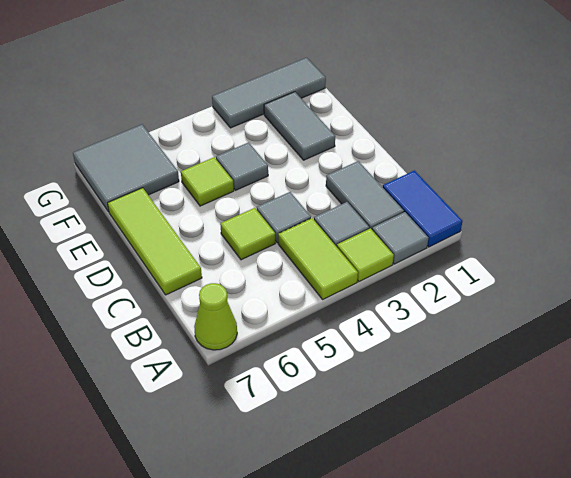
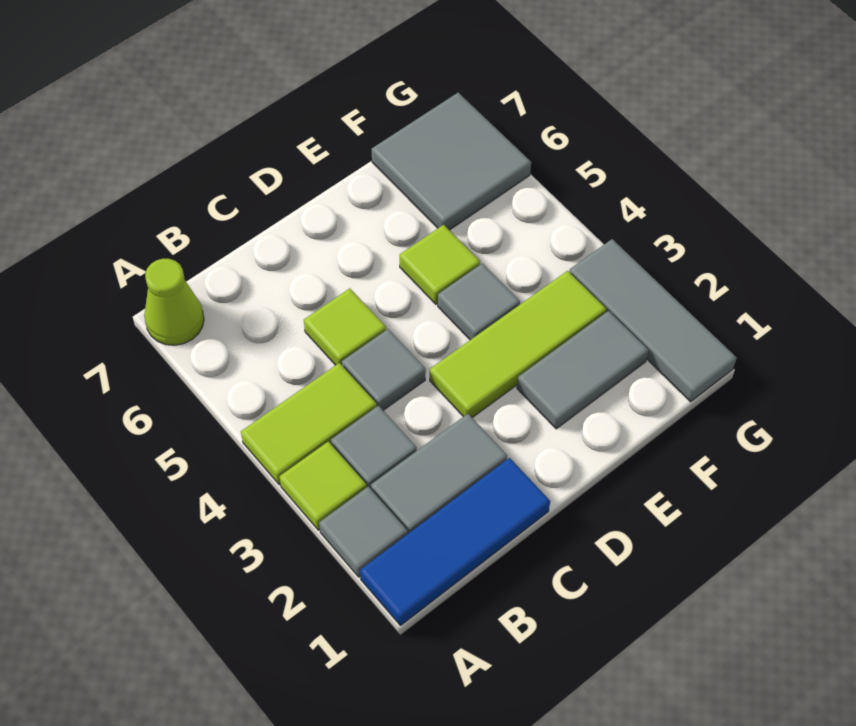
blue 1x2 tile [383,171,462,247] -> blue 1x3 tile [360,458,550,626]
lime 1x3 tile [108,188,202,295] -> lime 1x3 tile moved to [430,271,606,418]

